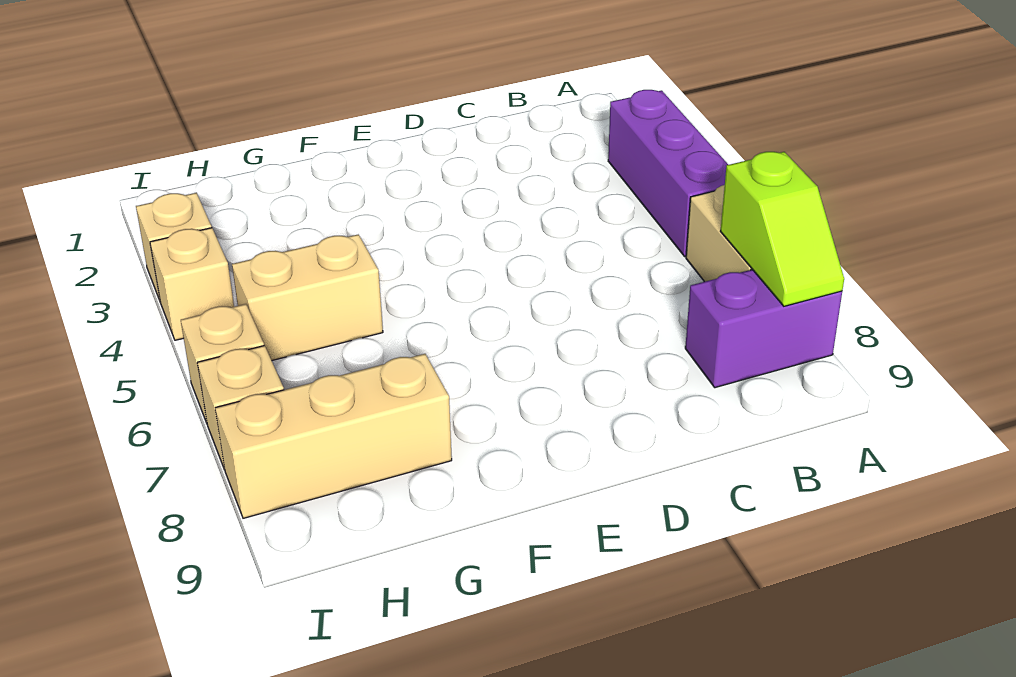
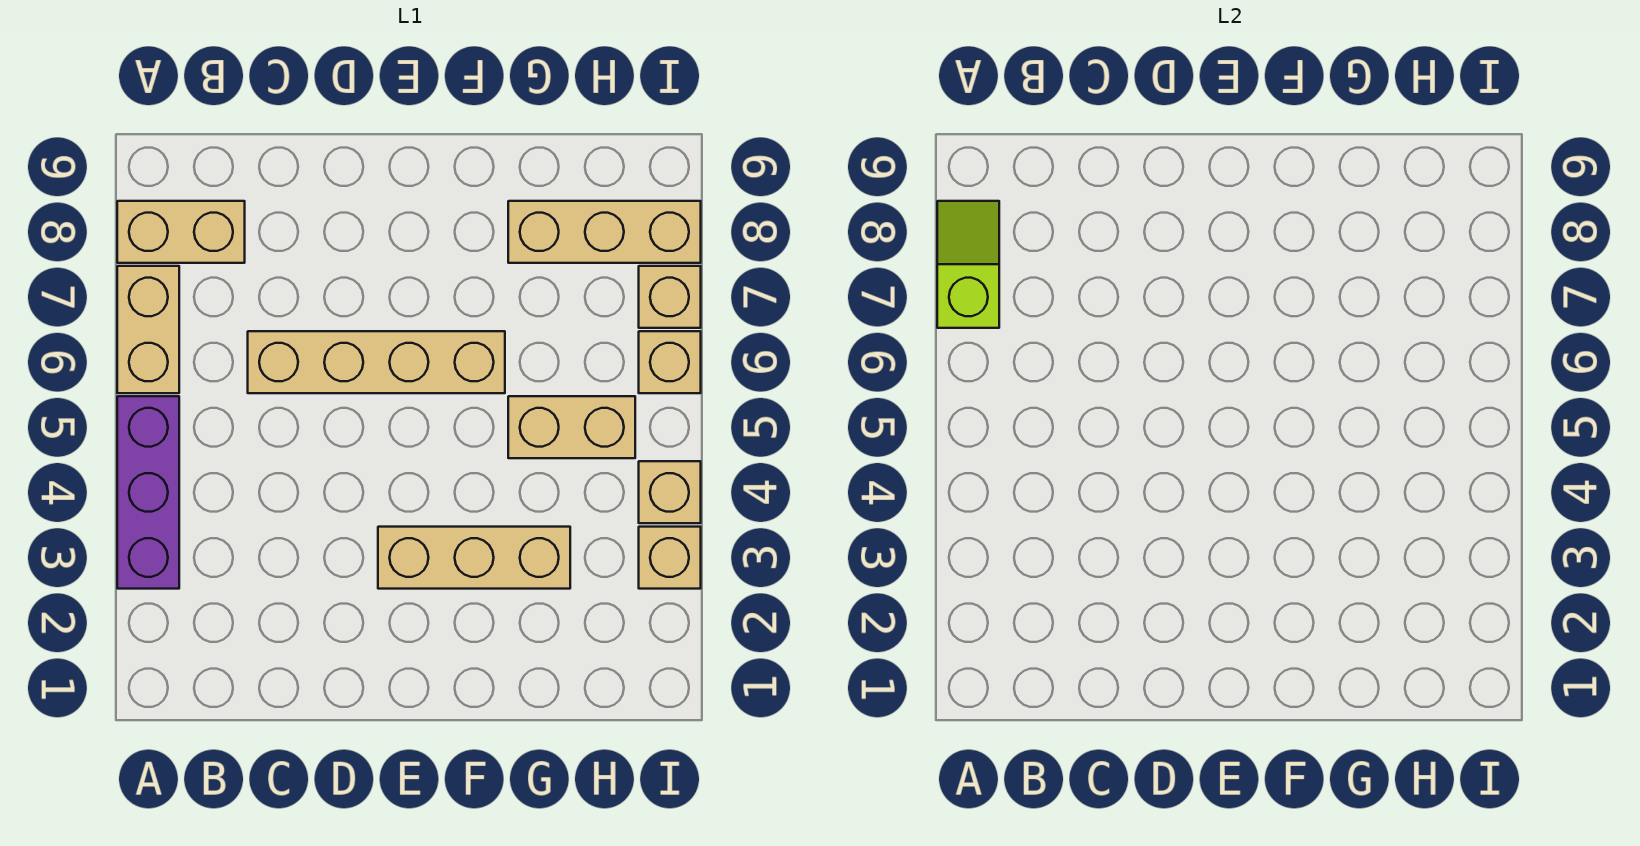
purple 1x2 brick [685,269,842,388] -> tan 1x2 brick [117,201,245,263]
none -> tan 1x4 brick [248,331,505,393]
none -> tan 1x3 brick [378,527,570,589]

